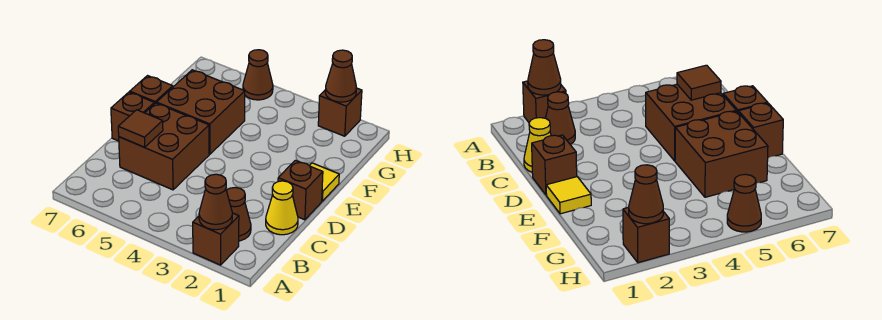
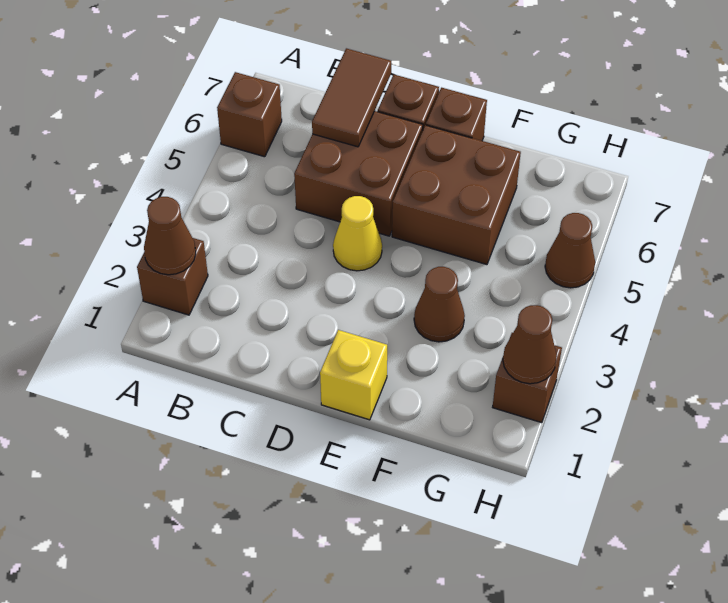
brown 1x1 cone [226,187,251,241] -> brown 1x1 cone moved to [414,267,465,342]
yellow 1x1 cone [266,181,298,235] -> yellow 1x1 cone moved to [333,196,382,271]
brown 1x1 tile [118,110,163,147] -> brown 1x2 tile [312,48,391,147]
brown 1x1 brick [278,160,323,220] -> brown 1x1 brick moved to [217,72,282,157]
yellow 1x1 tile [310,163,339,201] -> yellow 1x1 brick [320,330,387,420]

